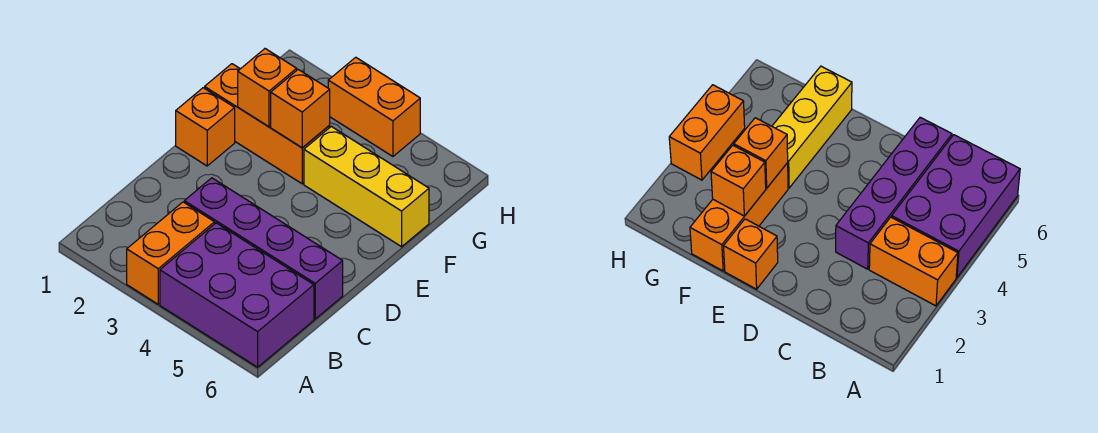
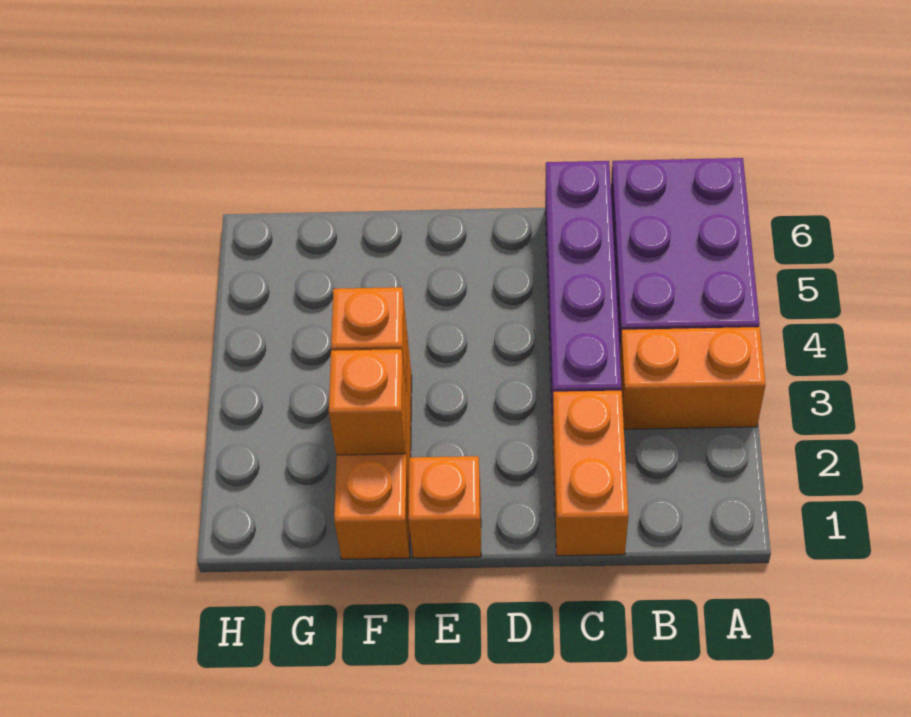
yellow 1x3 brick [304,126,429,247] -> none
orange 1x2 brick [328,57,420,156] -> orange 1x2 brick moved to [552,391,629,556]

